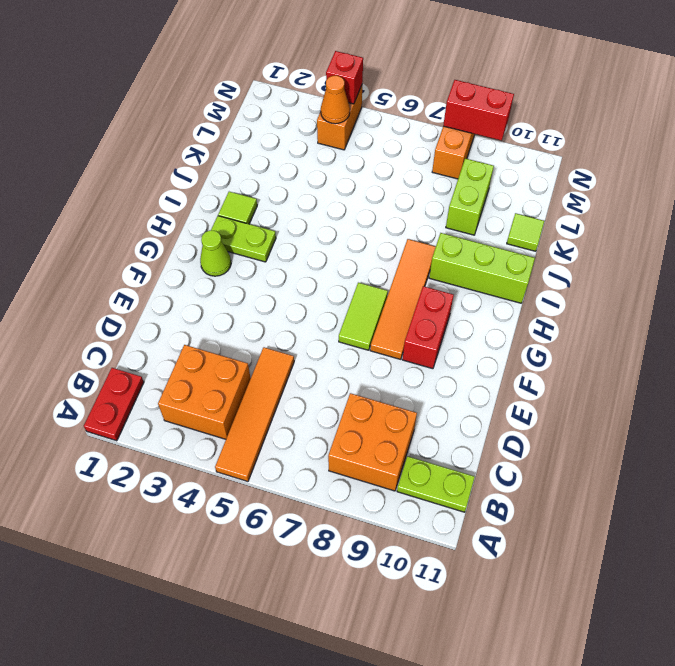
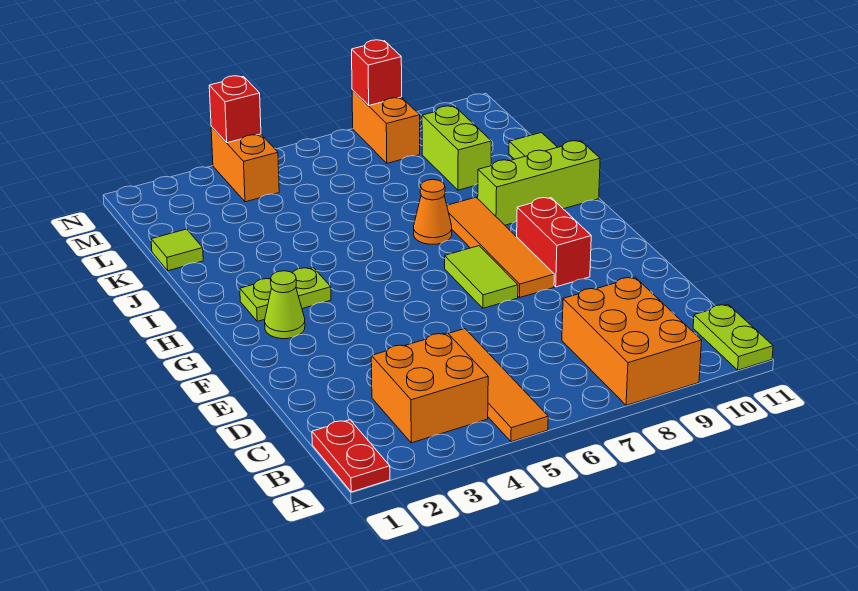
orange 2x2 brick [328,393,417,491] -> orange 2x3 brick [562,277,702,405]
lime 1x2 plate [397,456,475,512] -> lime 1x2 plate turned to [693,305,773,370]
lime 1x1 tile [218,192,257,224] -> lime 1x1 tile moved to [151,229,203,271]
orange 1x1 cone [321,76,350,124] -> orange 1x1 cone moved to [414,180,452,244]
red 1x2 brick [443,80,514,141] -> red 1x1 brick [352,40,402,105]

